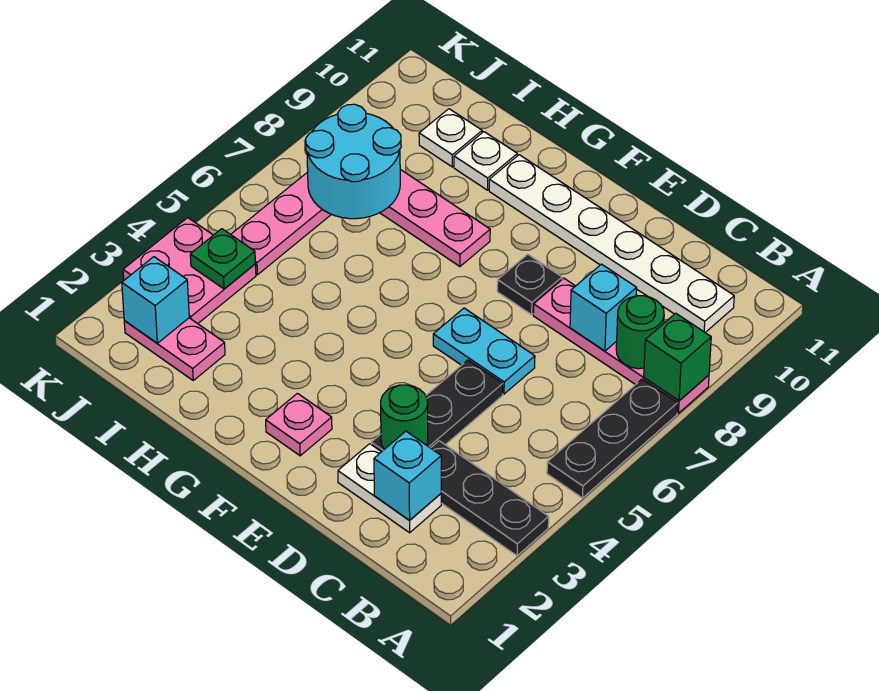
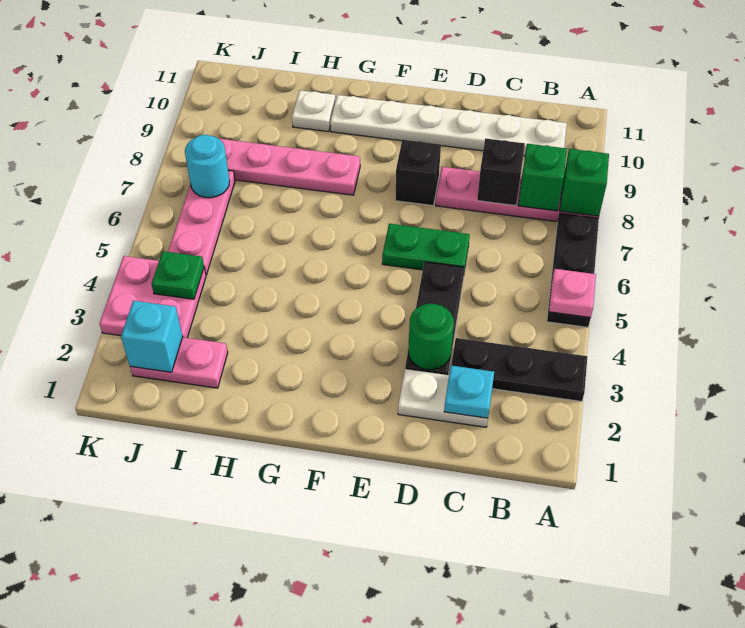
green 1x1 round brick [616,296,664,369] -> green 1x1 brick [518,144,567,211]
cyan 1x1 brick [374,431,441,520] -> cyan 1x1 plate [444,366,494,418]
cyan 1x1 brick [570,264,637,351] -> black 1x1 brick [477,138,525,206]
cyan 1x2 plate [433,308,535,394] -> green 1x2 plate [382,224,470,271]
black 1x1 plate [497,254,562,315] -> black 1x1 brick [395,140,441,206]
pink 1x1 plate [266,393,332,456] -> pink 1x1 plate moved to [549,269,596,318]
cyan 2x2 round brick [306,104,401,219] -> cyan 1x1 round brick [185,135,230,198]
white 1x1 plate [419,109,482,167] -> none

